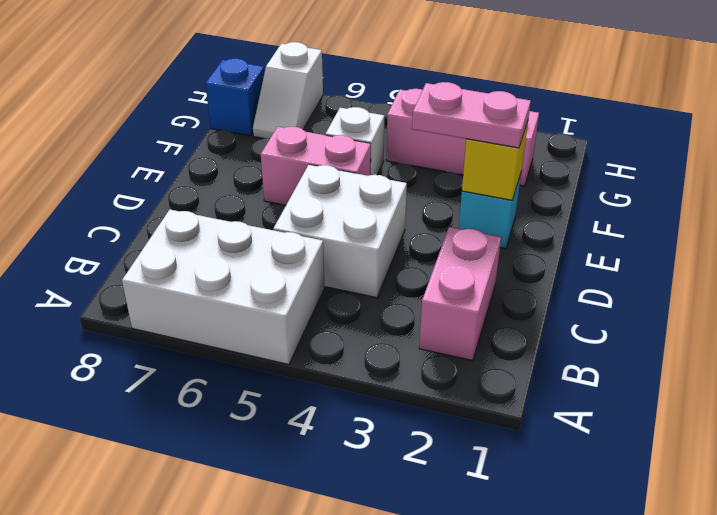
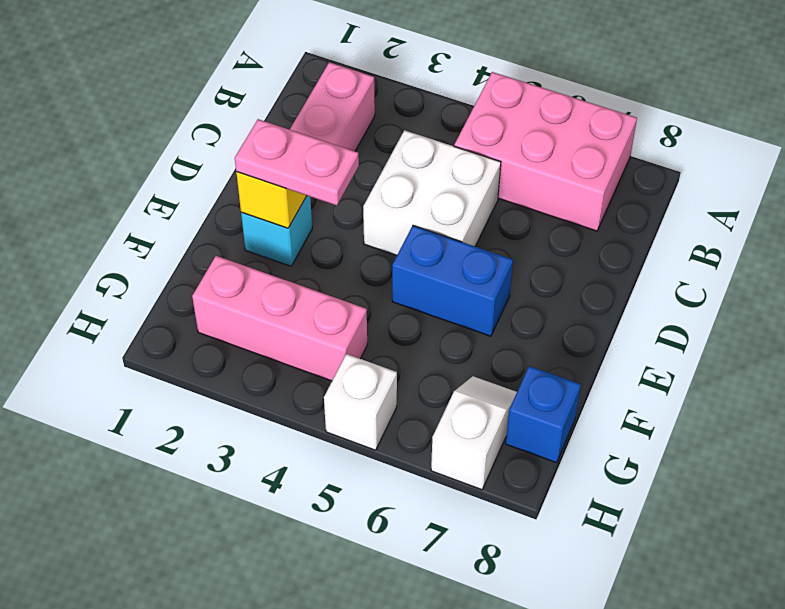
white 2x3 brick [122,210,324,365] -> pink 2x3 brick [454,72,637,231]
pink 1x2 brick [261,127,371,205] -> blue 1x2 brick [392,226,513,336]
white 1x1 brick [325,107,384,175] -> white 1x1 brick moved to [324,354,397,450]

